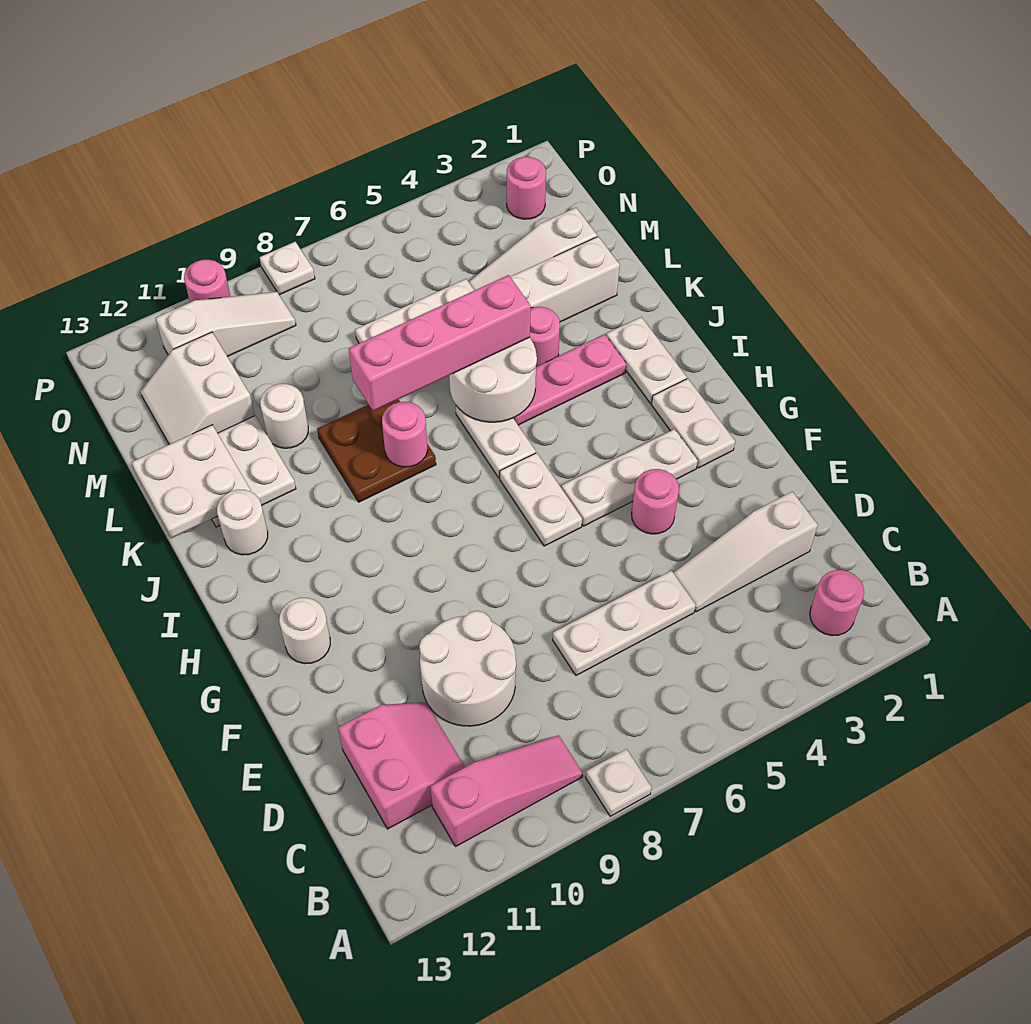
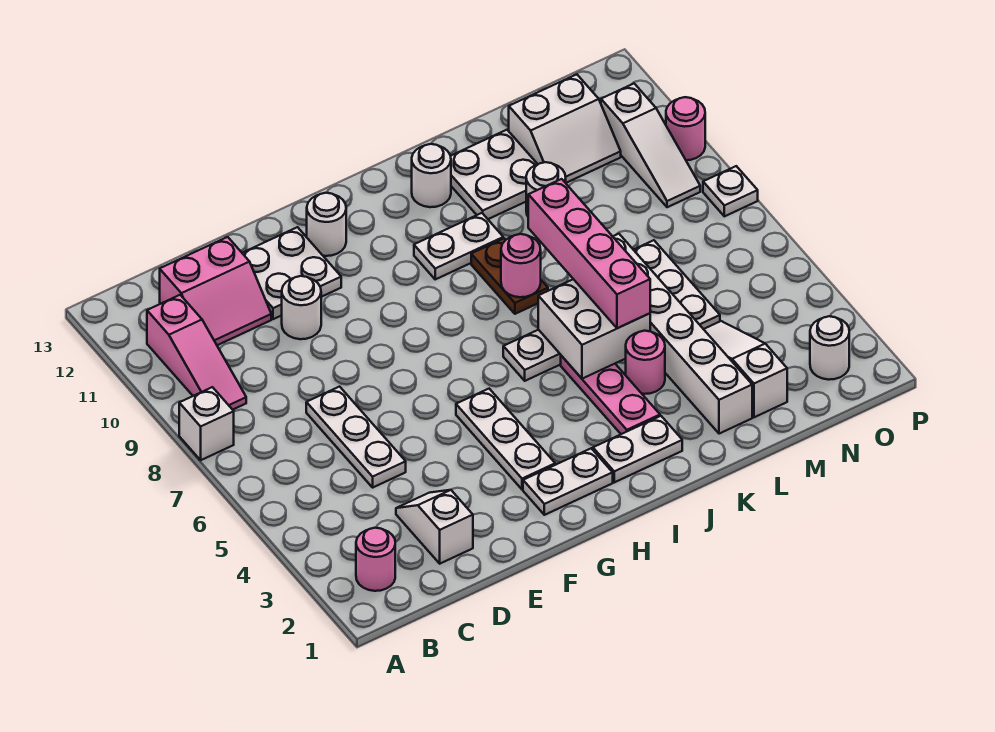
white 1x1 plate [586,749,652,816] -> white 1x1 brick [179,387,234,460]
white 1x3 slope [674,491,818,612] -> white 1x2 slope [396,490,473,564]
white 2x2 round brick [419,611,516,726] -> white 1x1 round brick [282,276,321,339]
pink 1x1 round brick [631,469,679,534] -> none
white 1x2 plate [500,453,582,546] -> white 1x2 plate moved to [414,213,503,279]
white 2x2 round brick [449,337,537,422] -> white 2x2 brick [538,279,650,379]
brown 2x2 plate [317,399,436,502] -> brown 1x2 plate [471,238,548,314]
white 2x2 plate [132,425,251,538] -> white 2x2 plate moved to [242,227,341,319]
white 2x2 slope [141,332,255,444] -> white 2x2 slope turned to [509,74,621,183]
pink 1x1 round brick [507,156,546,219] -> white 1x1 round brick [810,316,849,380]

